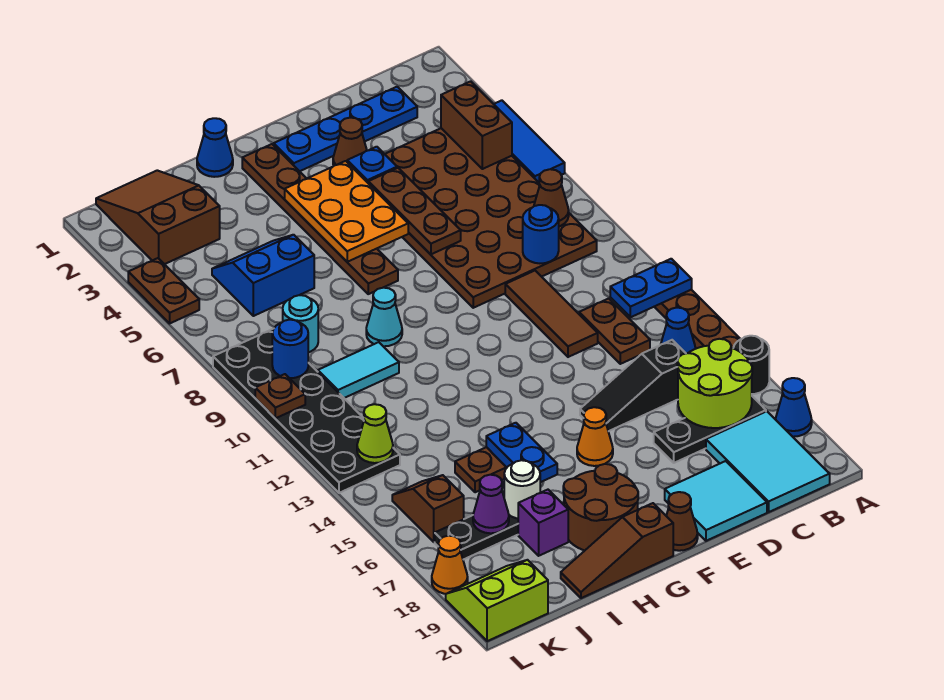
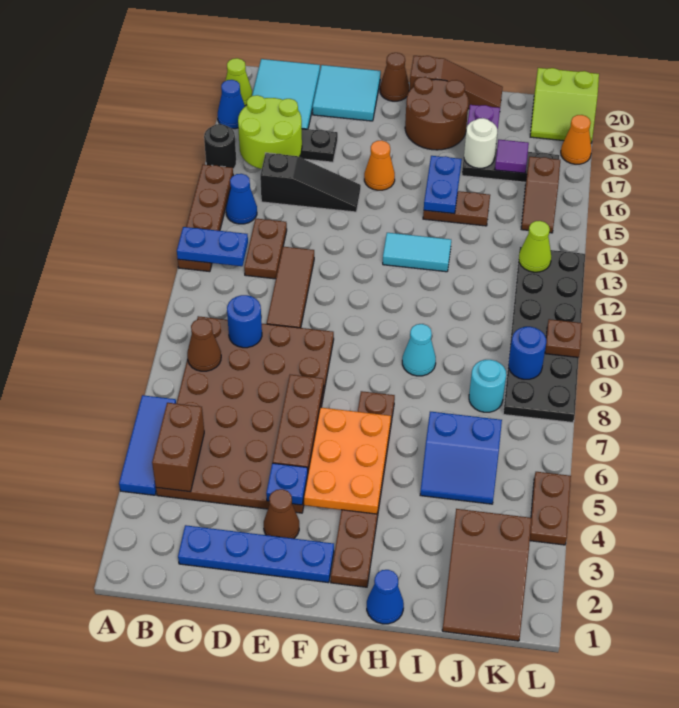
none -> lime 1x1 cone [226,58,252,106]
cyan 1x2 tile [318,342,399,398] -> cyan 1x2 tile moved to [383,233,451,272]
purple 1x1 cone [473,475,509,533] -> purple 1x1 tile [495,140,529,173]

